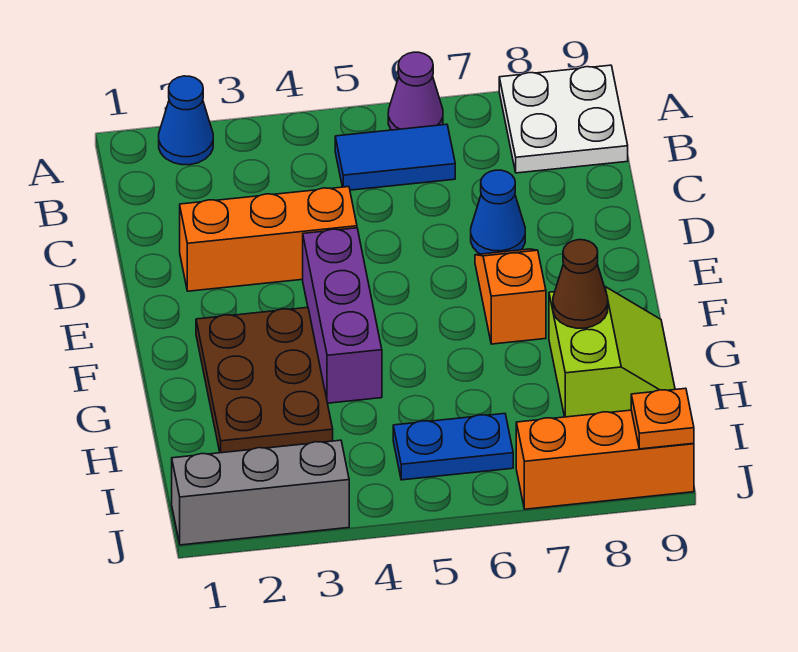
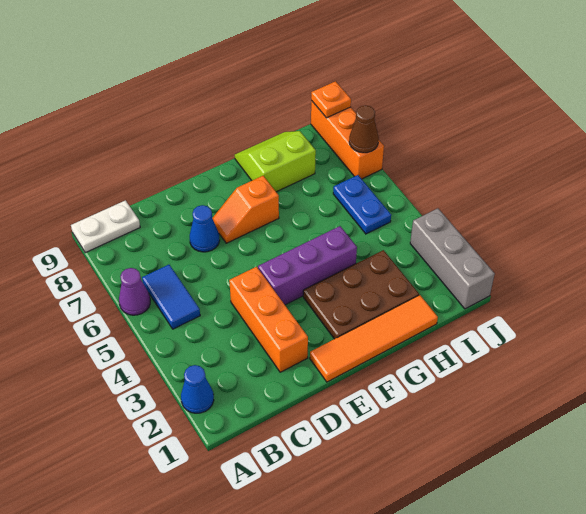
white 2x2 plate [499,65,628,173] -> white 1x2 plate [71,200,140,253]
none -> orange 1x4 tile [310,295,438,382]
brown 1x1 cone [553,240,608,328] -> brown 1x1 cone moved to [349,105,379,153]

